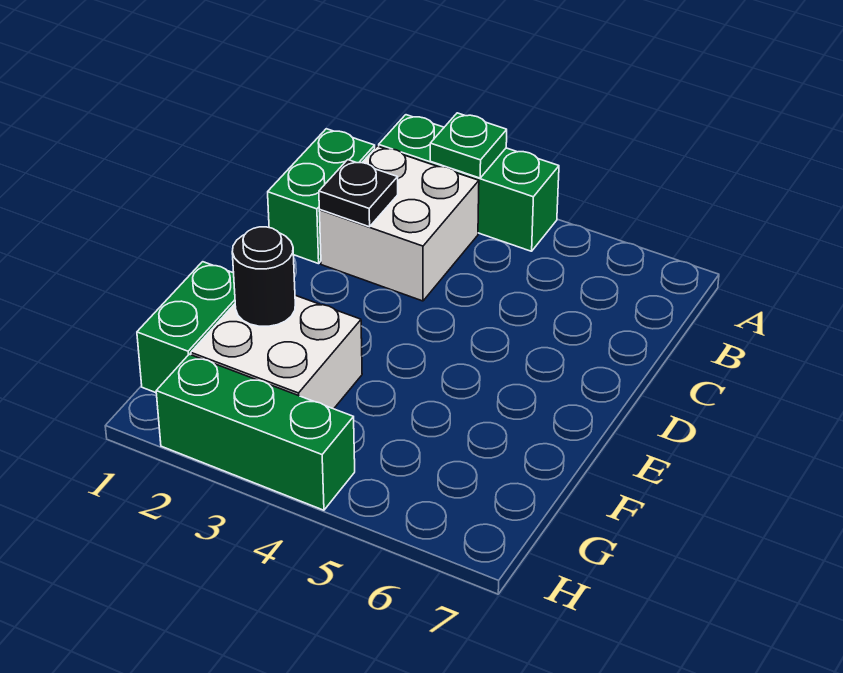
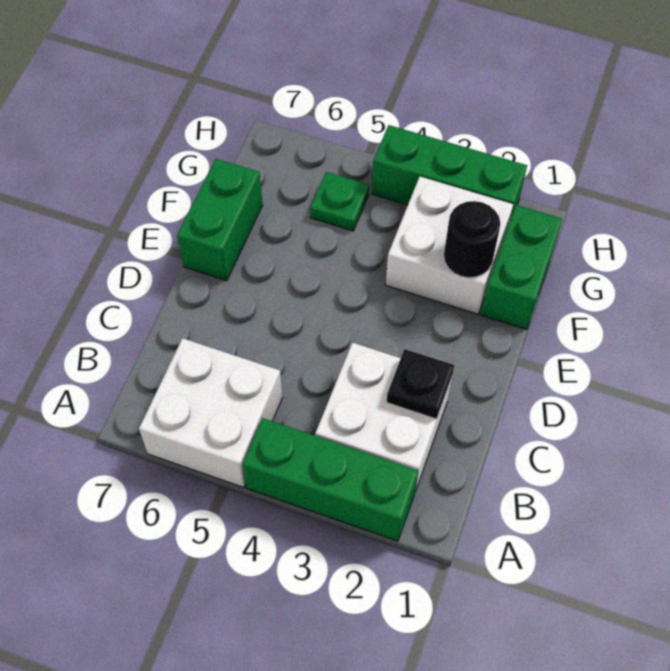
green 1x1 plate [430,113,507,178] -> green 1x1 plate moved to [310,172,369,231]
none -> white 2x2 brick [139,338,282,487]
green 1x2 brick [268,129,375,264] -> green 1x2 brick moved to [177,159,263,281]

